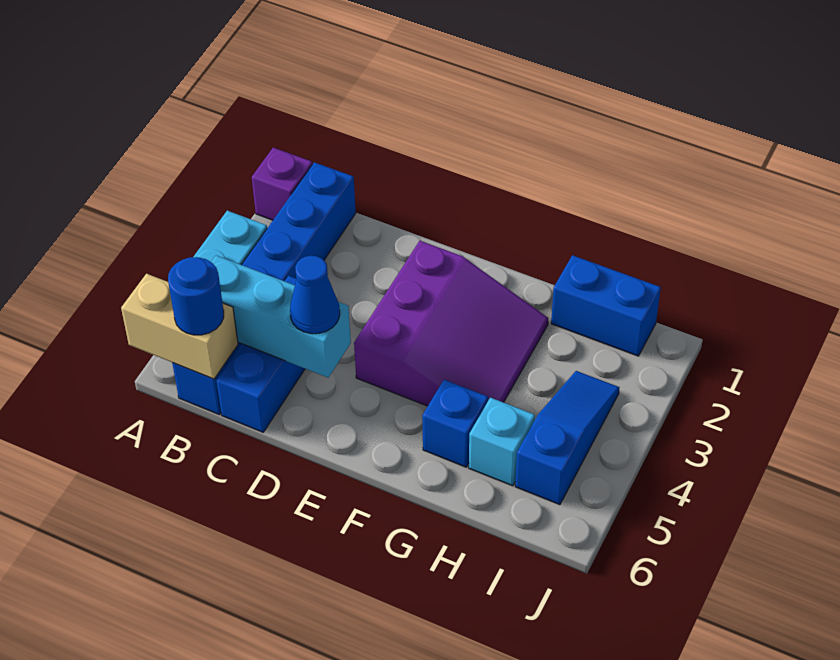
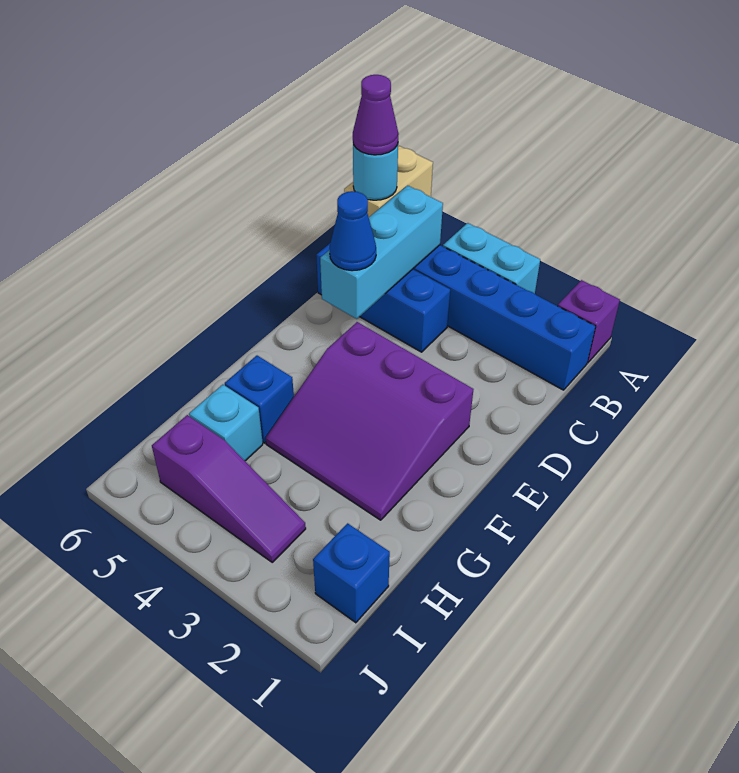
blue 1x1 round brick [168,257,224,335] -> cyan 1x1 round brick [353,144,398,200]
none -> purple 1x1 cone [353,75,399,155]
blue 1x2 brick [551,255,661,356] -> blue 1x1 brick [313,523,390,623]
blue 1x3 slope [515,371,619,505] -> purple 1x3 slope [152,415,306,562]

